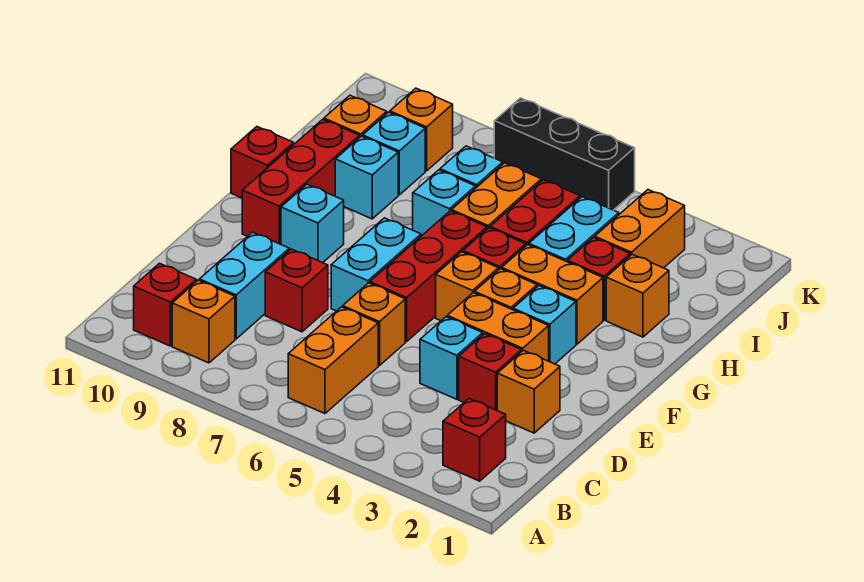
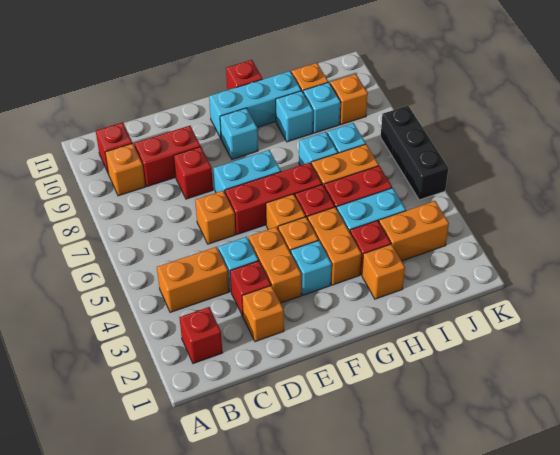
orange 1x2 brick [288,307,378,414] -> orange 1x2 brick moved to [157,247,229,312]
cyan 1x2 brick [199,232,289,339] -> red 1x2 brick [134,126,201,187]
red 1x3 brick [242,119,360,244] -> cyan 1x3 brick [209,71,301,138]

